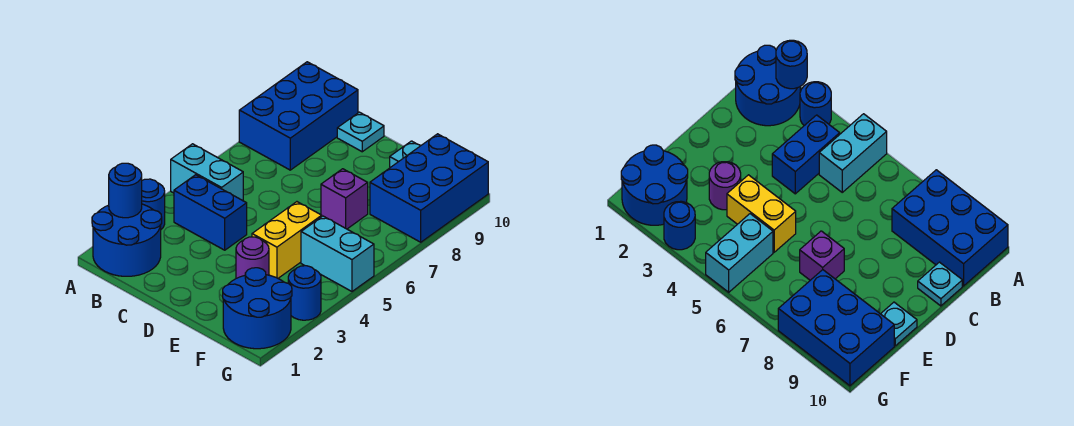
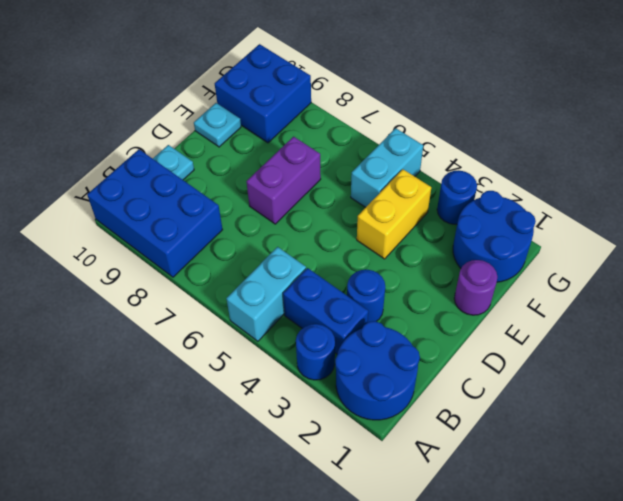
blue 1x1 round brick [109,163,142,218] -> blue 1x1 round brick moved to [347,270,385,322]
blue 1x2 brick [174,175,247,250] -> blue 1x2 brick turned to [283,268,368,354]
purple 1x1 round brick [236,237,269,278] -> purple 1x1 round brick moved to [454,260,497,315]
yellow 1x2 brick [252,202,322,278] -> yellow 1x2 brick turned to [357,169,431,259]
purple 1x1 brick [321,169,368,229] -> purple 1x2 brick [246,137,321,224]
blue 2x3 brick [370,134,488,242] -> blue 2x2 brick [215,44,311,143]

